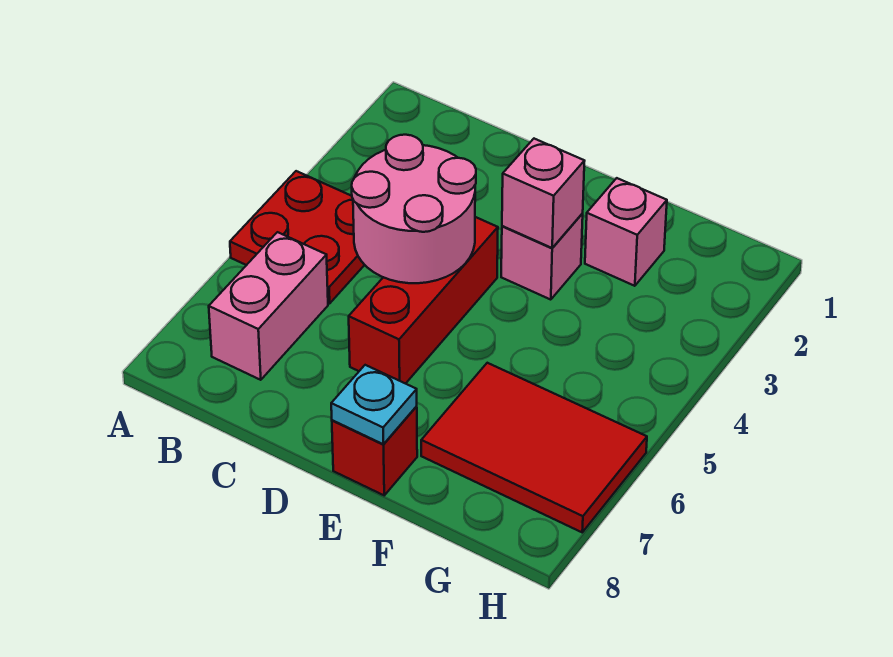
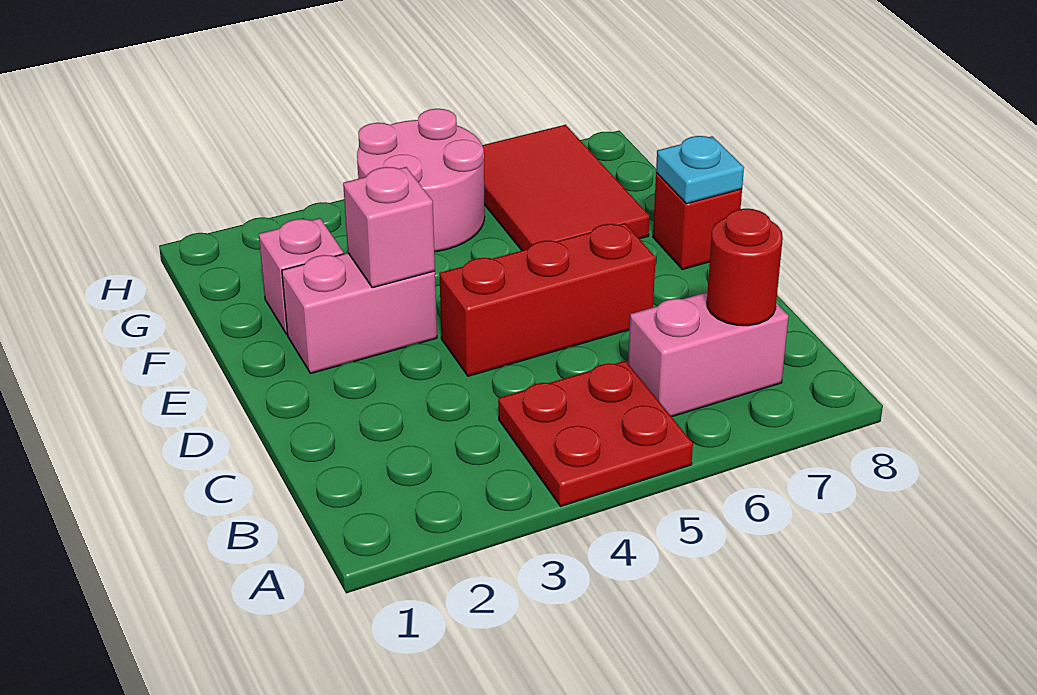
none -> red 1x1 round brick [707,209,783,326]
pink 2x2 round brick [352,135,476,283] -> pink 2x2 round brick moved to [357,109,485,252]
pink 1x1 brick [501,214,583,300] -> pink 1x2 brick [282,253,437,374]

